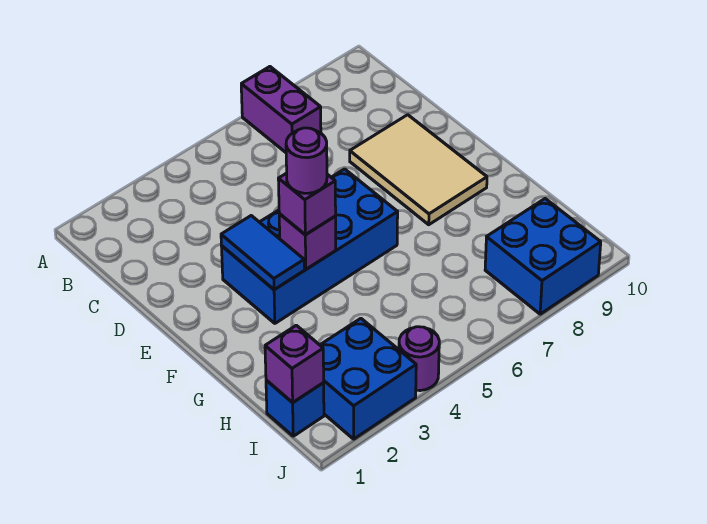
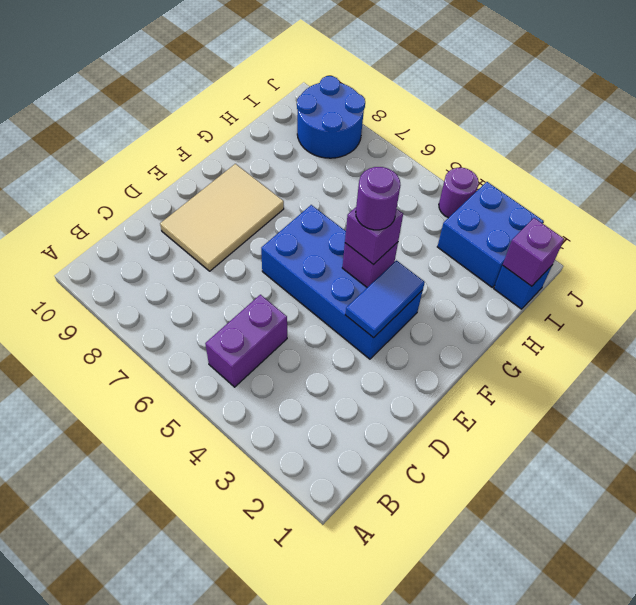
purple 1x2 brick [241,67,321,152] -> purple 1x2 brick moved to [205,295,287,387]
blue 2x2 brick [485,199,601,314] -> blue 2x2 round brick [297,76,365,158]

